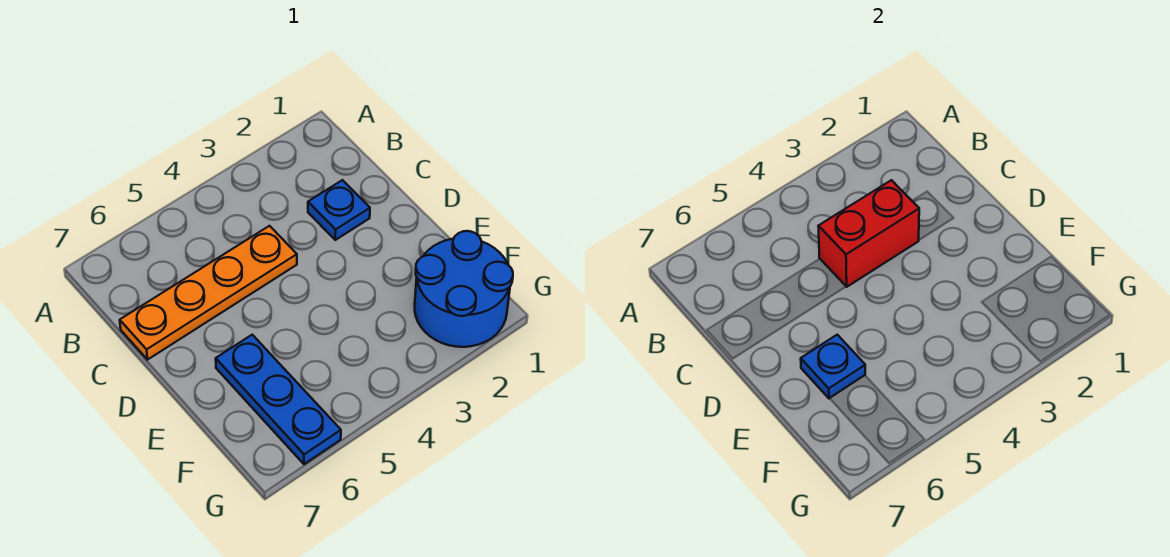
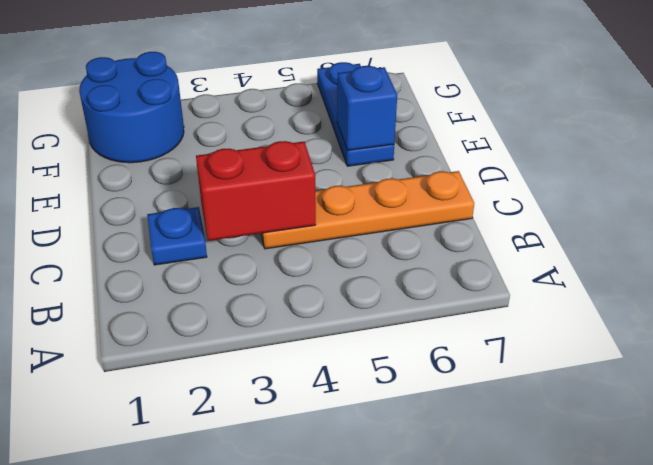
blue 1x1 plate [801,335,865,398] -> blue 1x1 brick [337,66,397,150]

